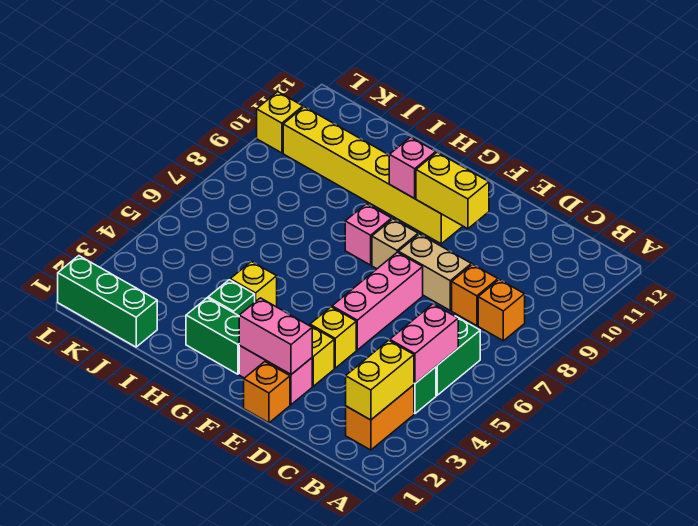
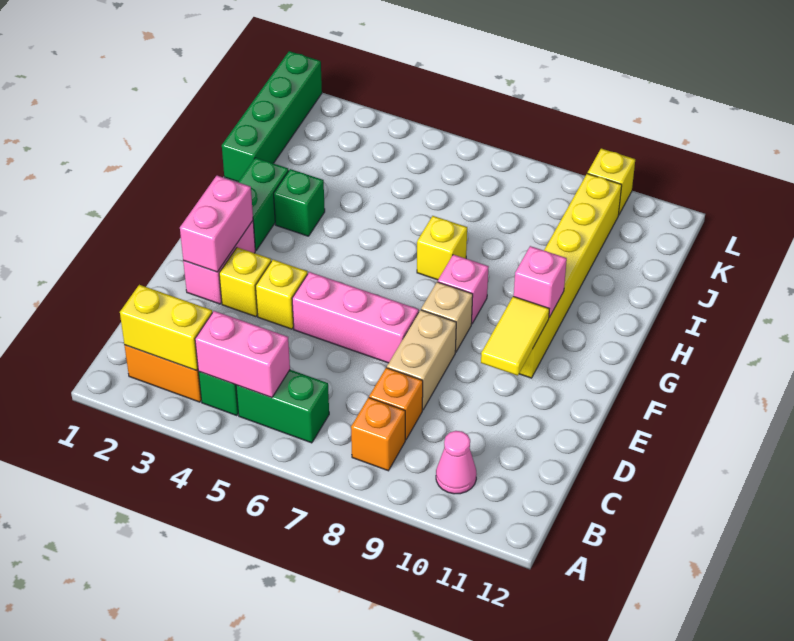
none -> pink 1x1 cone [436,431,477,494]
orange 1x1 brick [244,362,290,423] -> none
yellow 1x2 brick [416,152,489,229] -> yellow 1x2 tile [481,296,549,376]
yellow 1x1 brick [230,262,277,306] -> yellow 1x1 brick moved to [417,216,467,280]
green 1x3 brick [58,256,157,347] -> green 1x4 brick [222,51,322,182]

